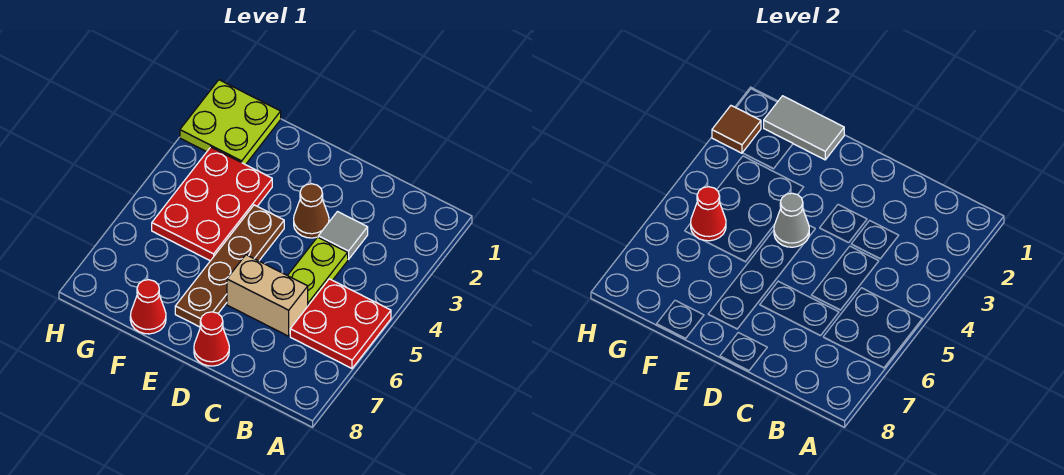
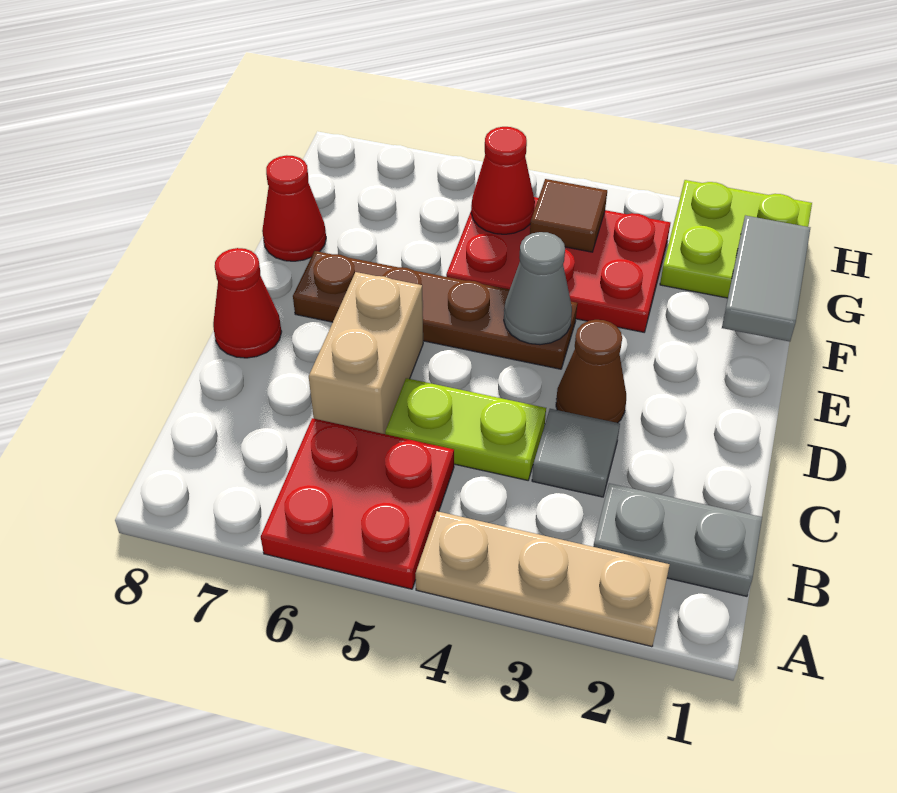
none -> tan 1x3 plate [415,511,670,647]
none -> grey 1x2 plate [593,483,762,596]
brown 1x1 tile [712,106,761,153] -> brown 1x1 tile moved to [530,179,607,252]

